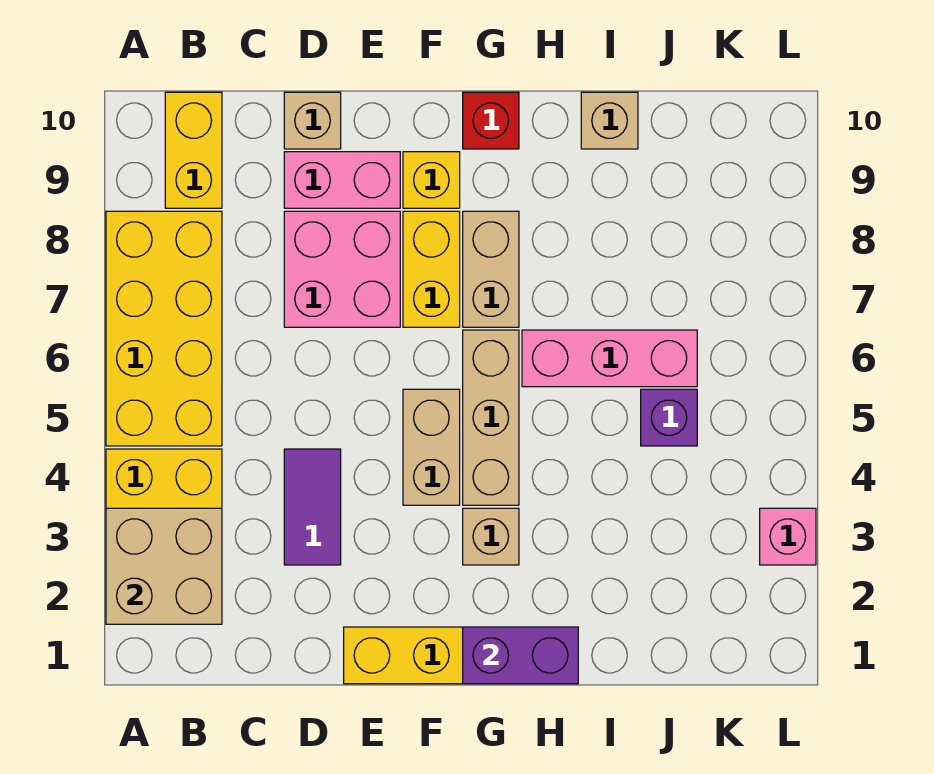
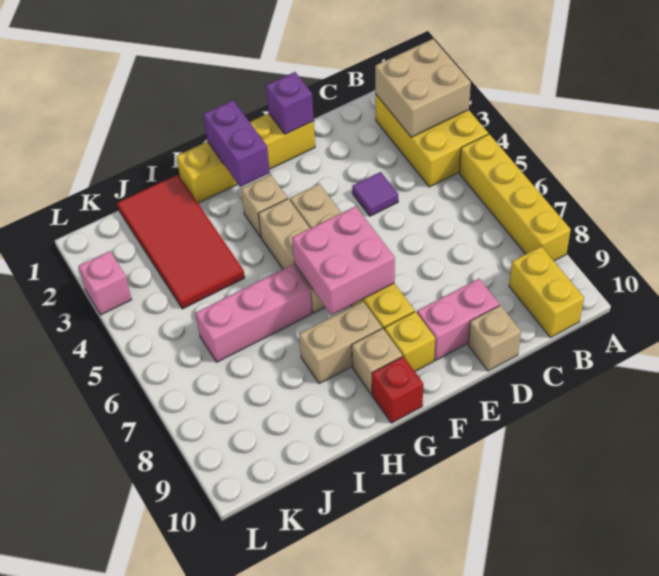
yellow 2x4 brick [106,211,222,446] -> yellow 1x4 brick [459,134,571,261]
purple 1x2 tile [284,449,341,565] -> purple 1x1 tile [352,172,398,216]
pink 2x2 brick [284,211,400,327] -> pink 2x2 brick moved to [292,206,395,315]
purple 1x2 brick [463,627,578,684] -> purple 1x2 brick turned to [203,100,270,187]
tan 1x2 brick [463,211,519,327] -> tan 1x2 brick turned to [299,301,382,384]
none -> red 2x4 tile [117,174,245,309]
tan 1x1 brick [581,92,638,149] -> tan 1x1 brick moved to [352,329,402,394]
purple 1x1 brick [641,389,697,446] -> purple 1x1 brick moved to [266,72,314,134]

